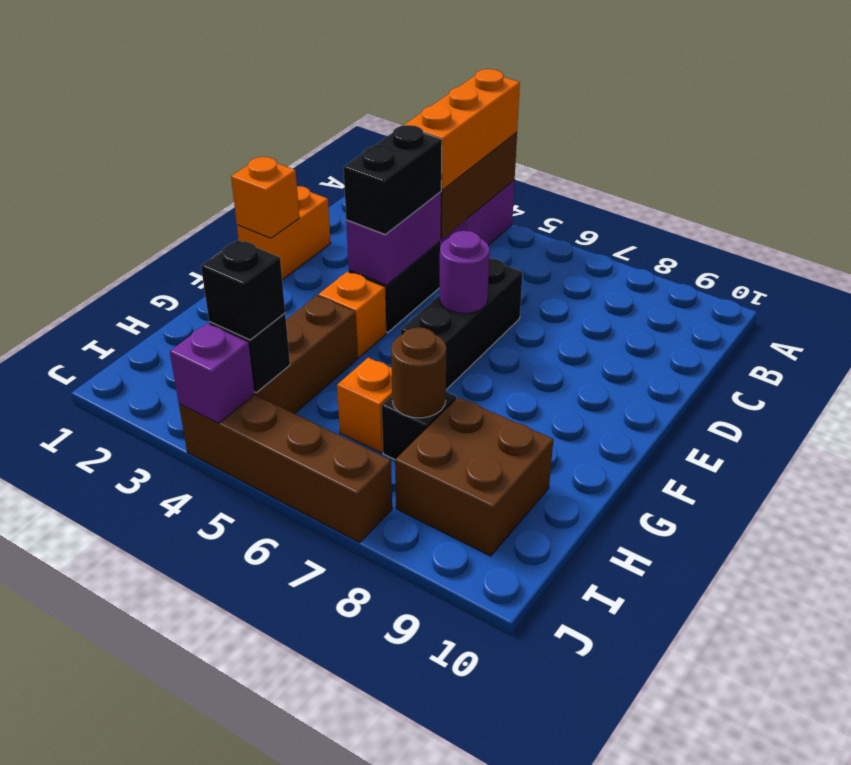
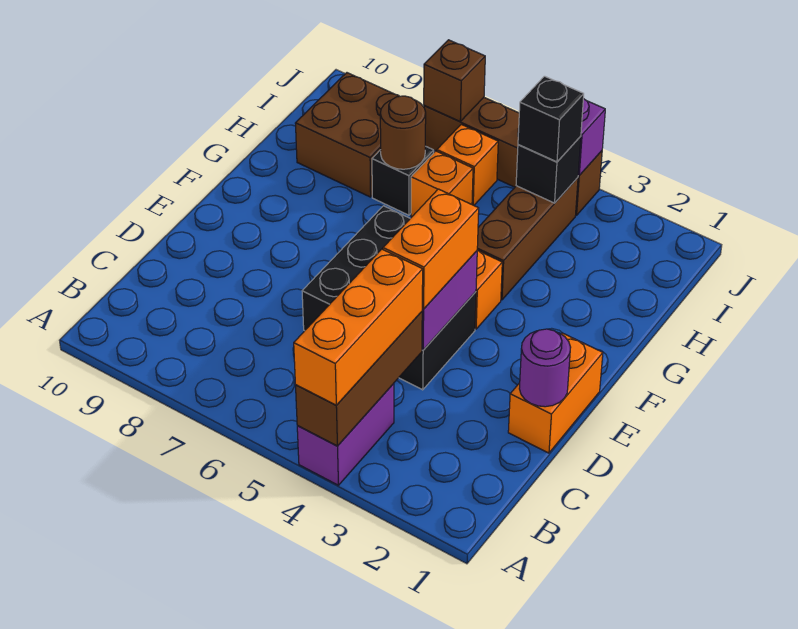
black 1x2 brick [344,125,442,234] -> orange 1x2 brick [383,189,479,309]
orange 1x1 brick [231,157,299,238] -> orange 1x1 brick moved to [437,124,498,205]
purple 1x1 round brick [439,231,490,314] -> purple 1x1 round brick moved to [519,329,571,407]
none -> brown 1x1 brick [424,40,485,121]

